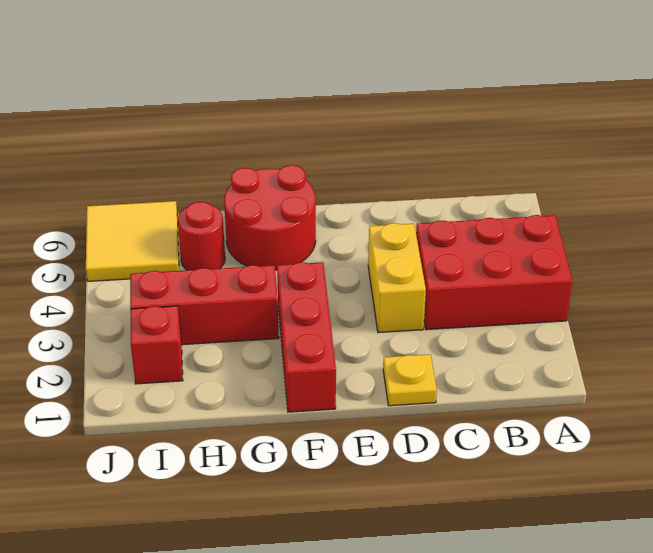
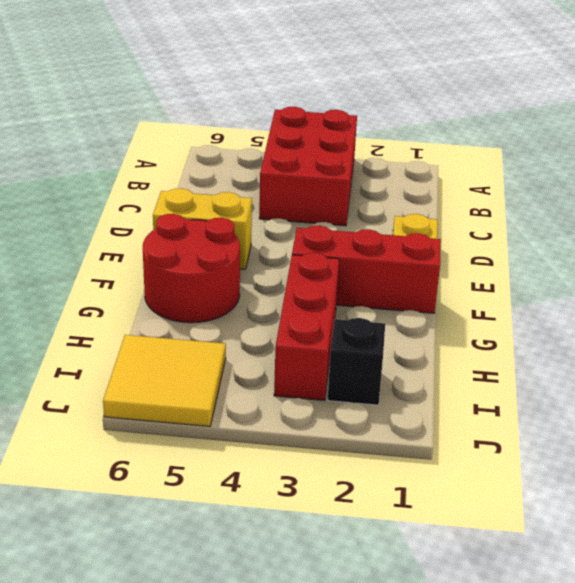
yellow 1x2 brick [368,223,426,333] -> yellow 1x2 brick moved to [153,188,252,269]
red 1x1 round brick [178,202,225,270] -> none
red 1x1 brick [130,306,183,384] -> black 1x1 brick [328,318,385,405]

